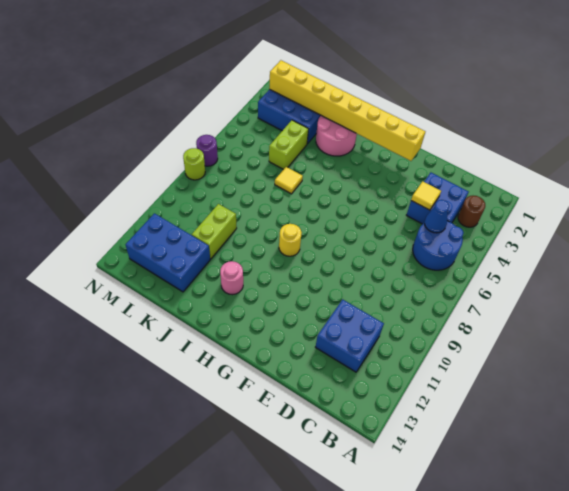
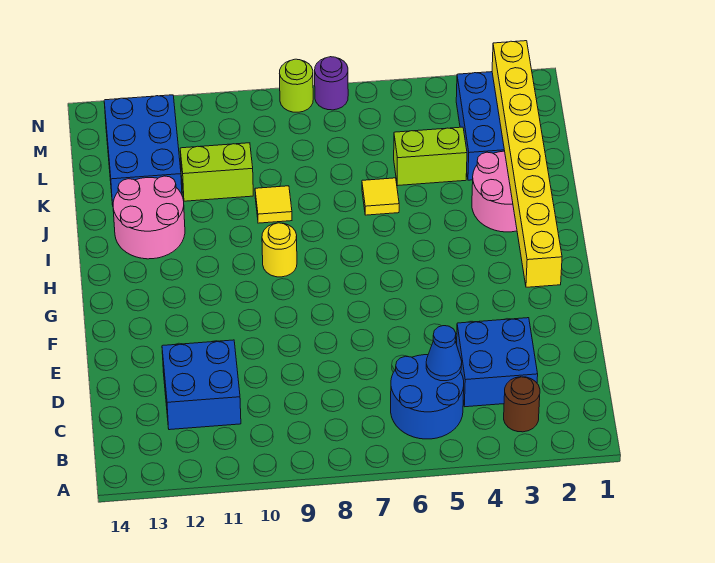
yellow 1x1 tile [411,181,441,210] -> yellow 1x1 tile moved to [255,186,292,223]
pink 1x1 round brick [220,261,243,295] -> pink 2x2 round brick [113,176,185,259]

